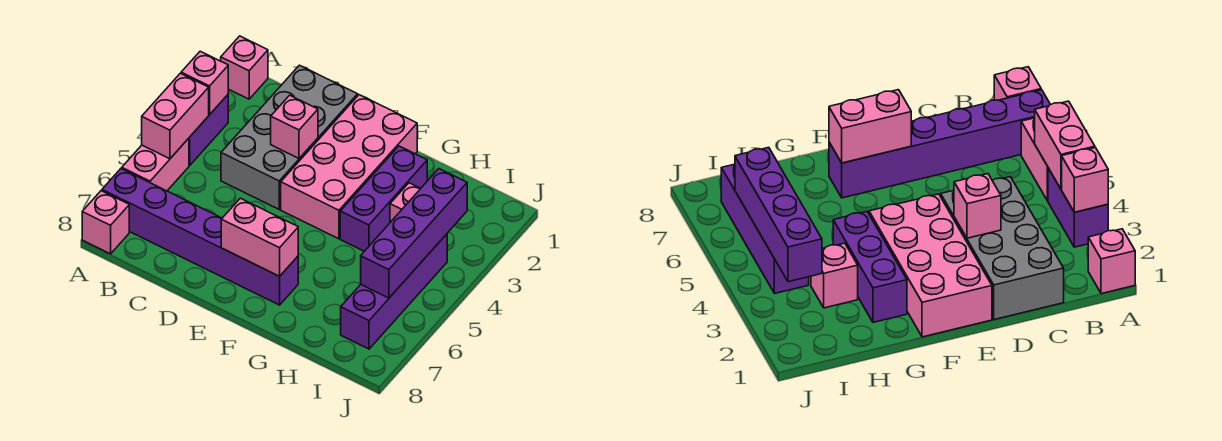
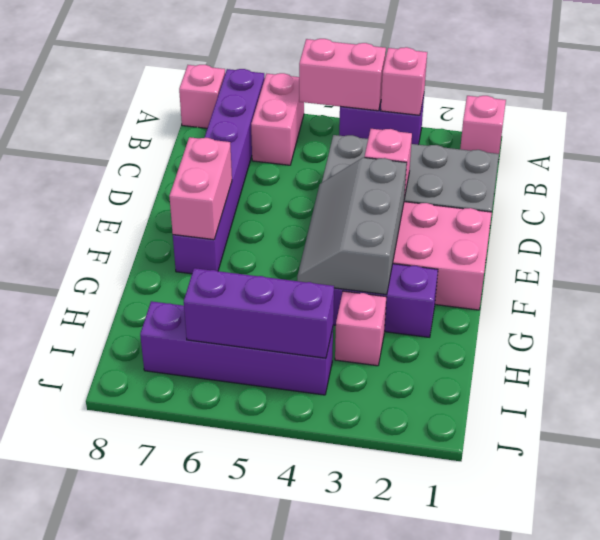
pink 1x2 brick [122,138,189,191] -> pink 1x2 brick turned to [251,73,304,165]
none -> grey 2x3 slope [297,157,407,295]
purple 1x4 brick [361,169,467,298] -> purple 1x3 brick [184,268,334,358]

